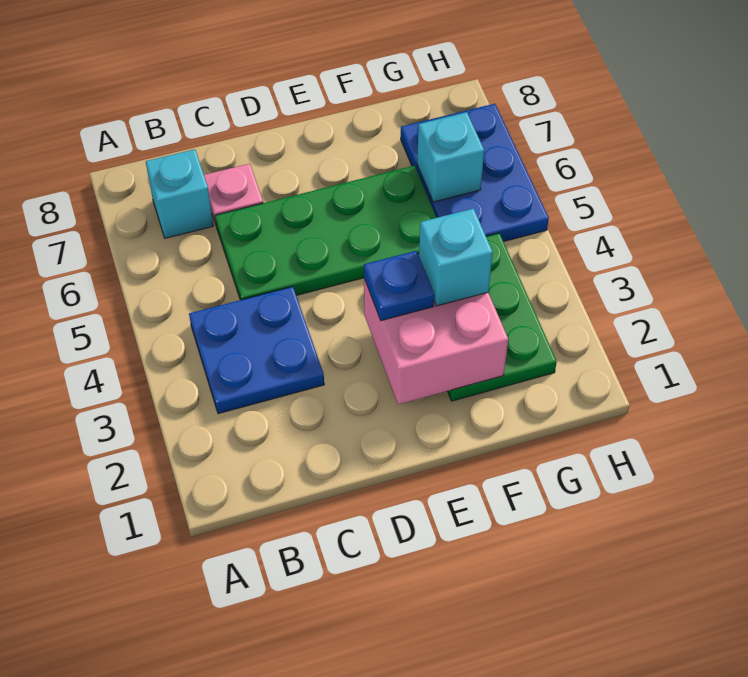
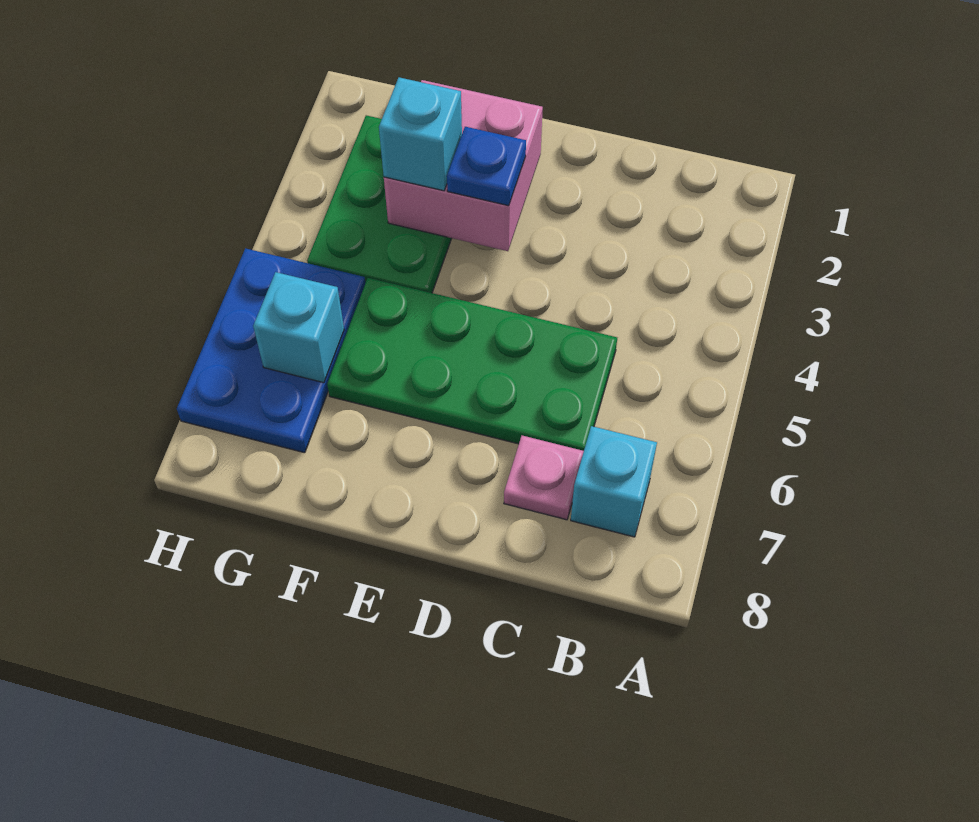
blue 2x2 plate [189,287,324,414] -> none

